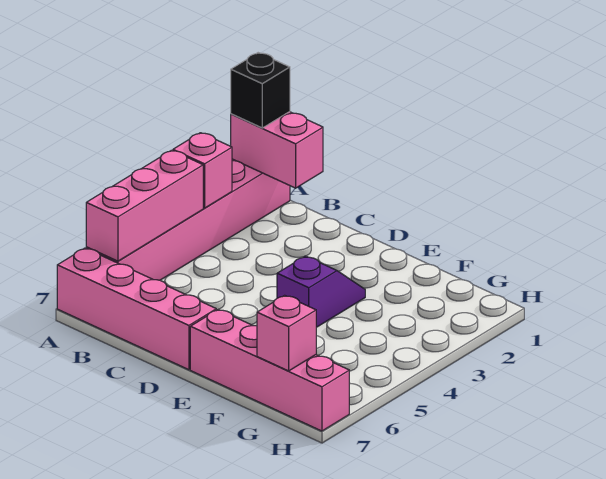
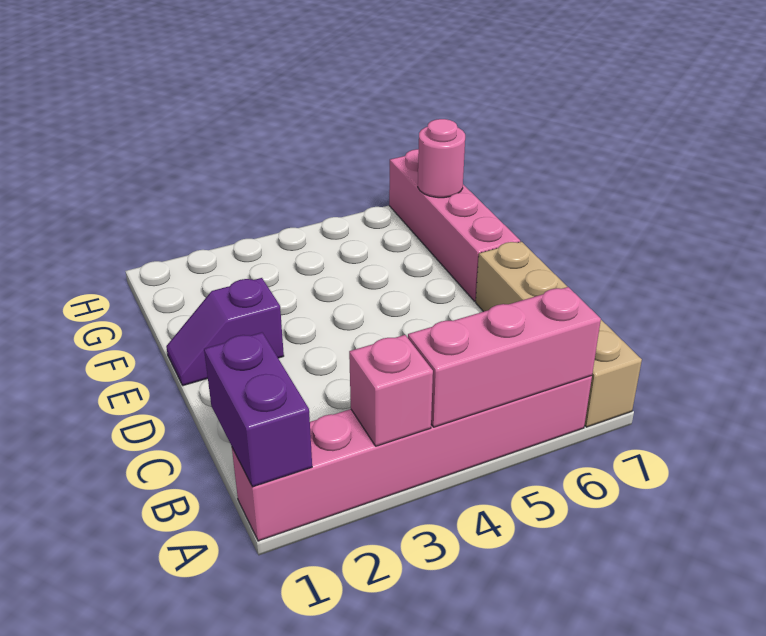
pink 1x2 brick [231,112,323,188] -> purple 1x2 brick [204,333,312,487]
black 1x1 brick [231,53,290,128] -> none
pink 1x4 brick [57,248,216,370] -> tan 1x4 brick [476,242,642,427]
purple 1x2 slope [277,256,365,327] -> purple 1x2 slope moved to [166,278,284,386]
pink 1x1 brick [257,295,316,371] -> pink 1x1 round brick [418,119,465,198]

